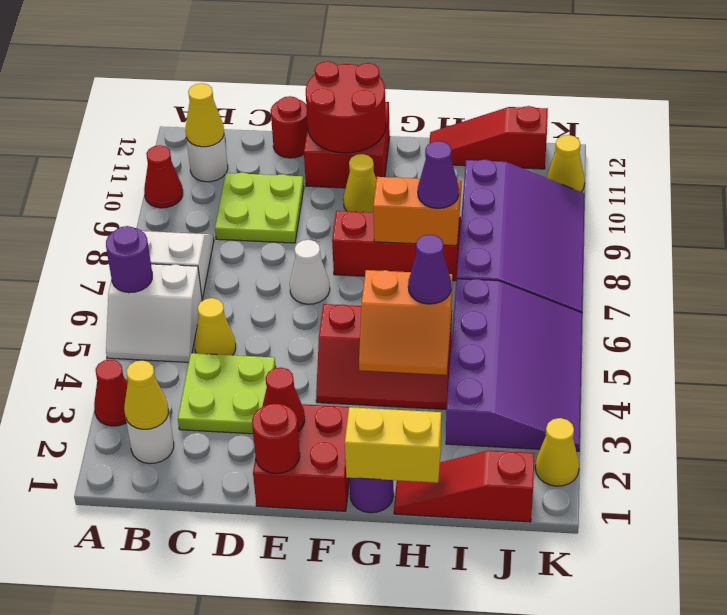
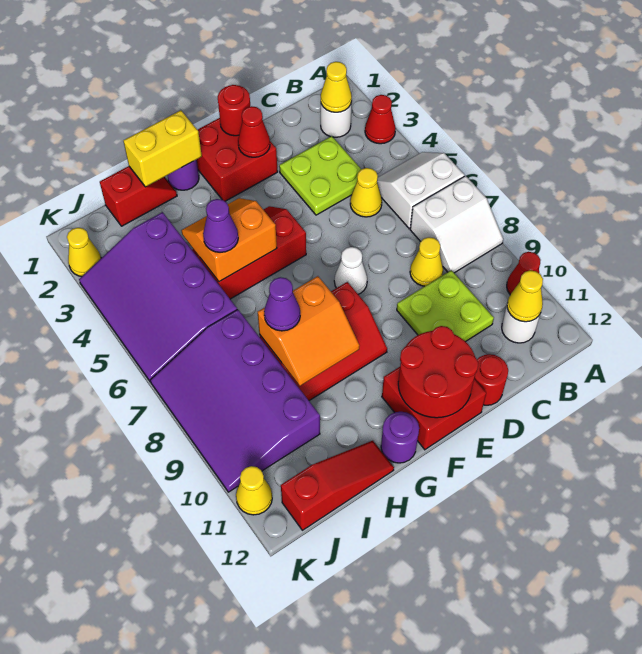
purple 1x1 round brick [106,226,152,293] -> purple 1x1 round brick moved to [381,412,419,463]
yellow 1x1 cone [343,154,376,213] -> yellow 1x1 cone moved to [410,237,443,286]
red 1x3 slope [394,450,535,522] -> red 1x2 slope [100,166,177,226]

